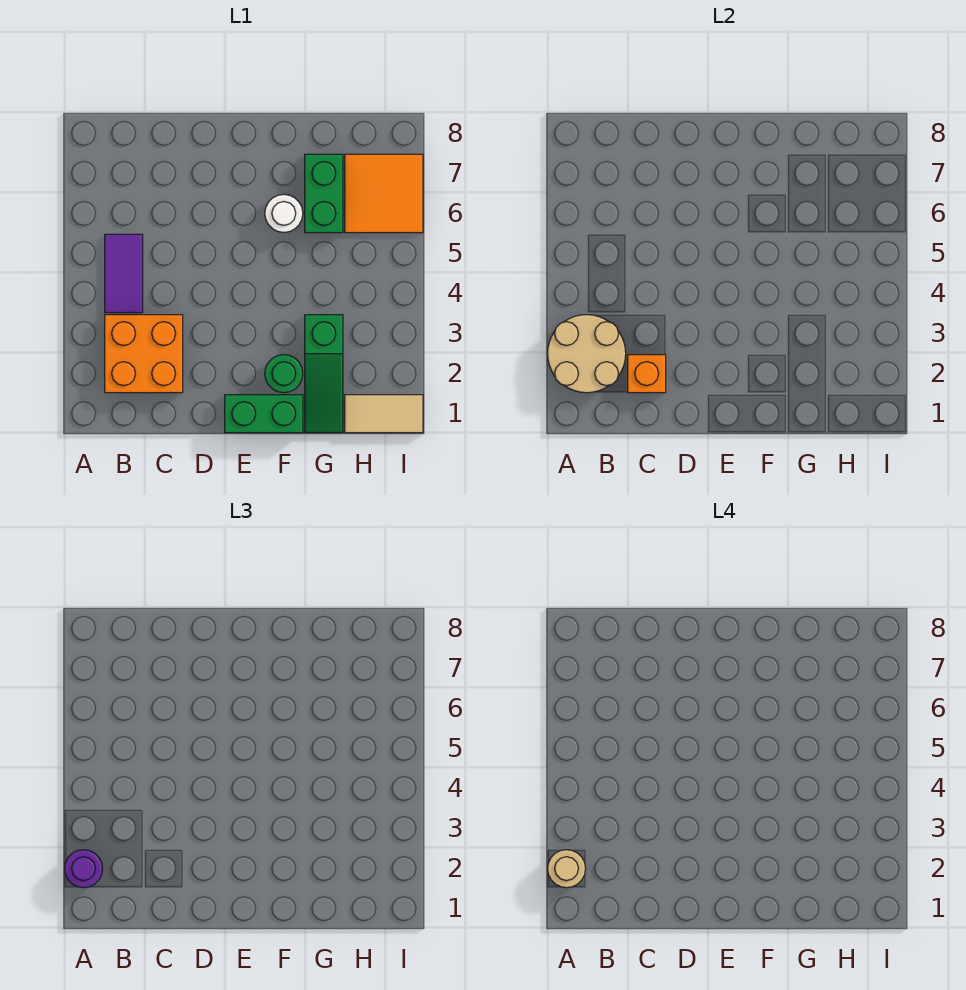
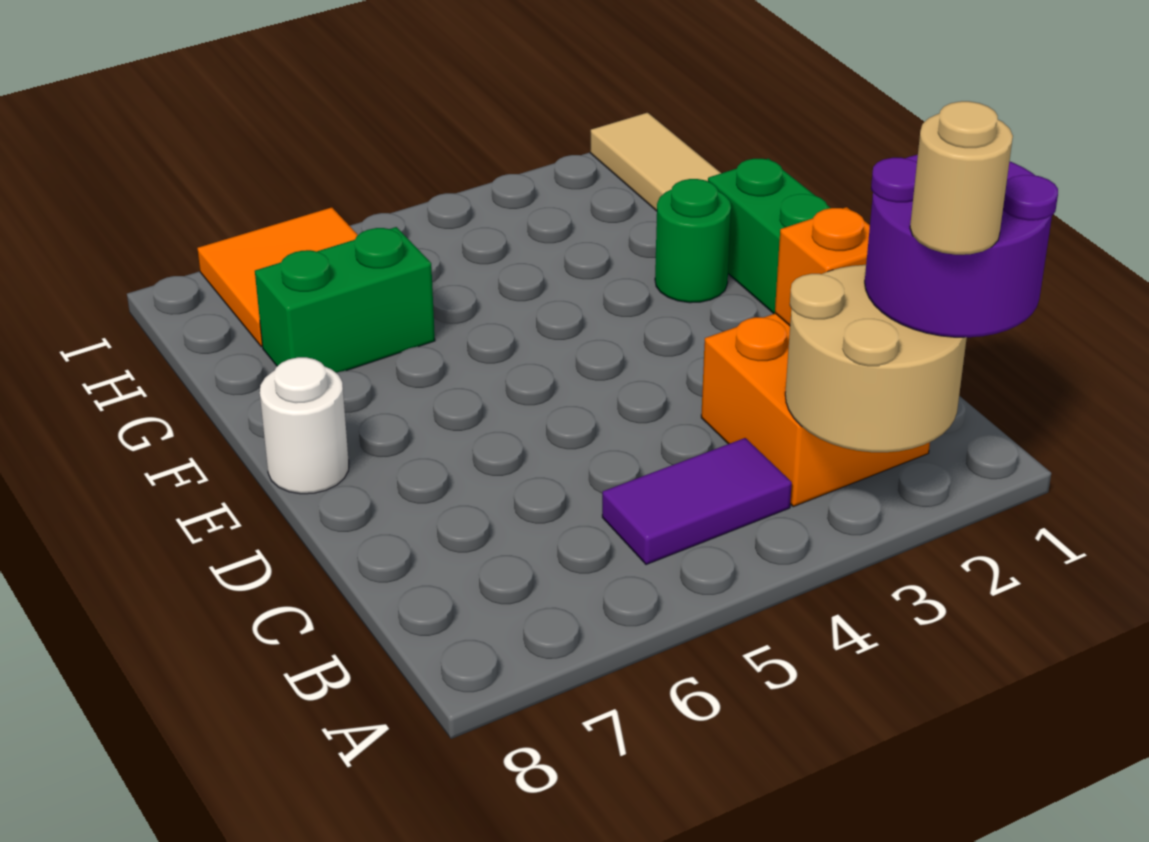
purple 1x1 round brick [65,850,103,888] -> purple 2x2 round brick [865,155,1058,337]
white 1x1 round brick [265,194,303,233] -> white 1x1 round brick moved to [260,357,349,494]
green 1x3 slope [305,315,343,433] -> none

